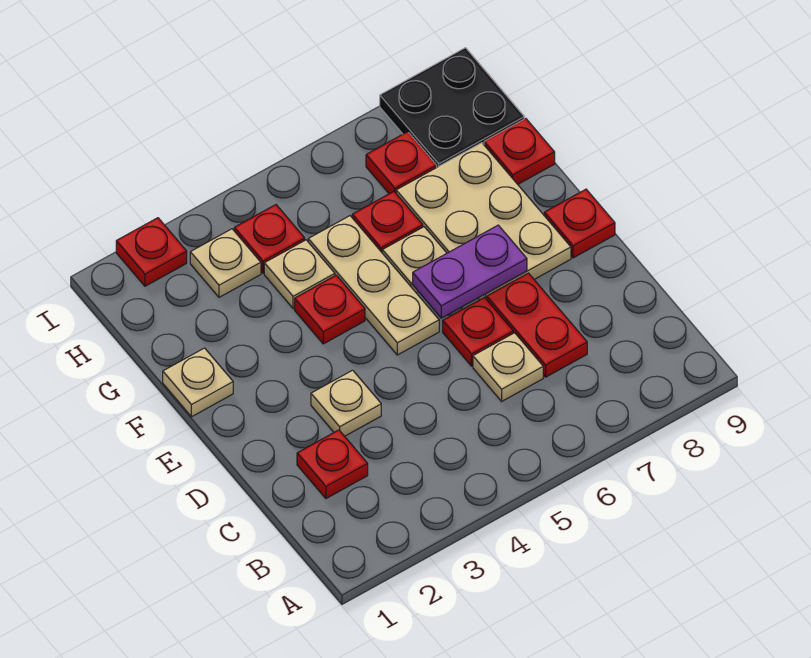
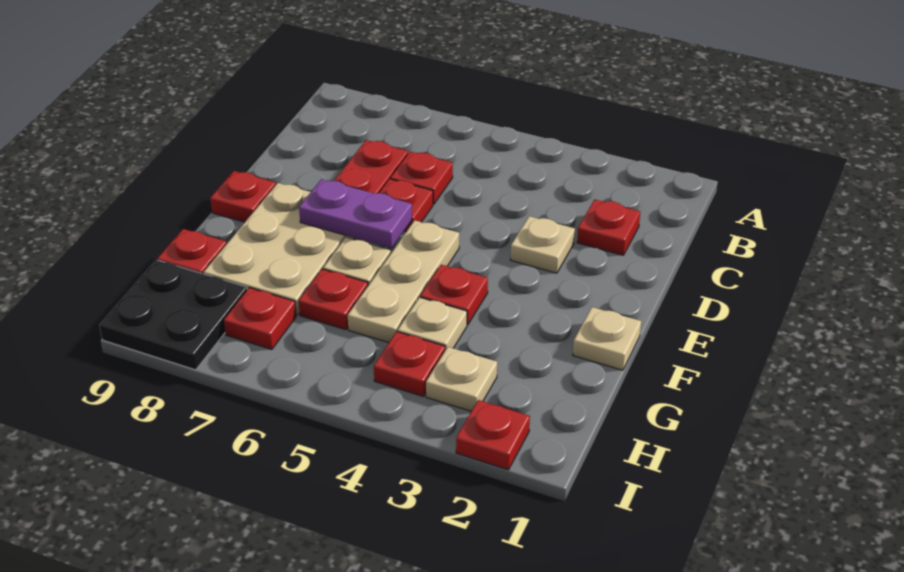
tan 1x1 plate [473,333,543,401] -> red 1x1 plate [391,151,453,204]

